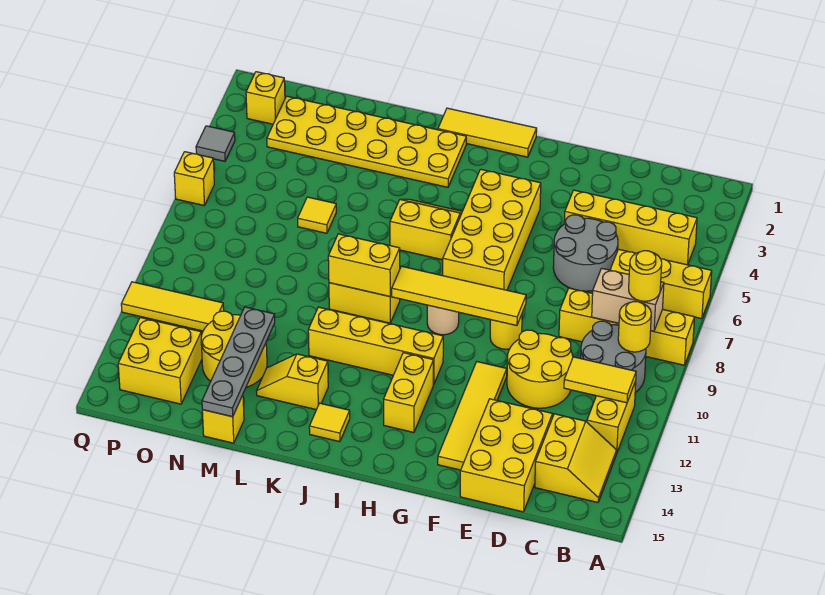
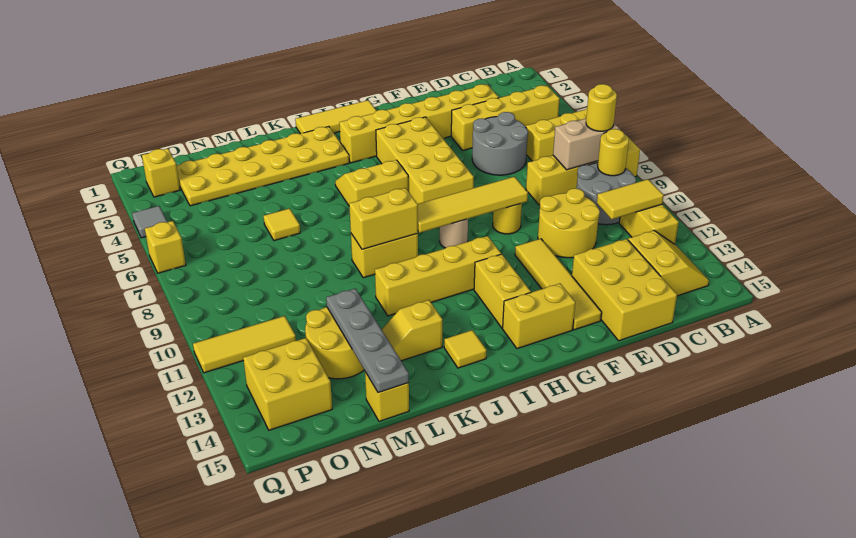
none -> yellow 1x6 brick [339,84,499,163]
none -> yellow 1x2 brick [503,283,575,349]

